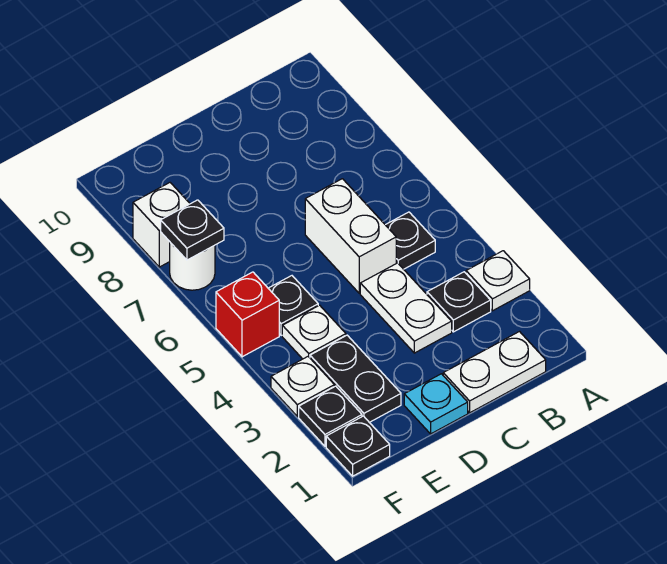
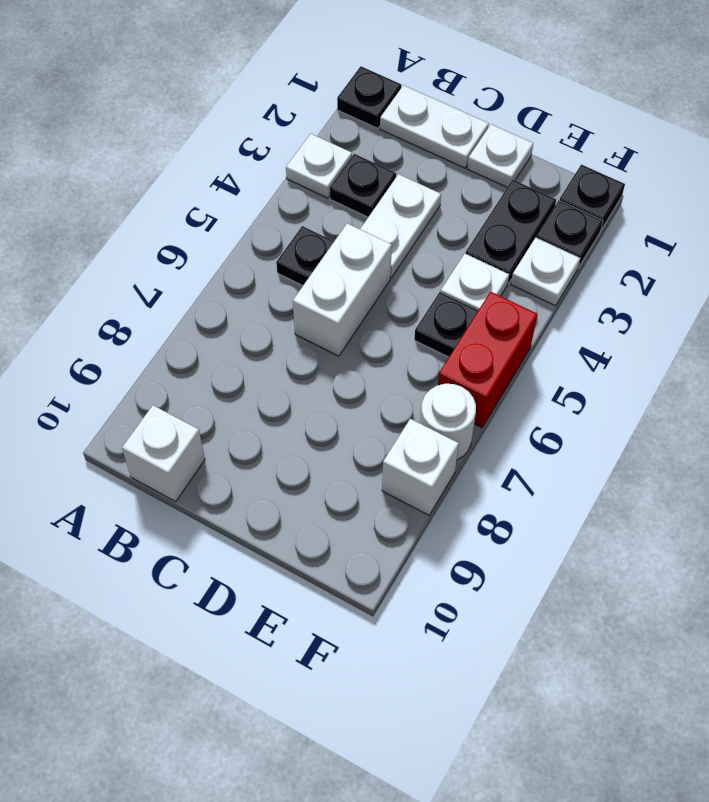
none -> white 1x1 brick [122,405,205,501]
cyan 1x1 plate [404,374,468,434] -> white 1x1 plate [467,124,533,187]
red 1x1 brick [216,272,279,357] -> red 1x2 brick [438,292,537,428]
black 1x1 plate [161,200,224,260] -> black 1x1 plate moved to [337,66,401,128]

